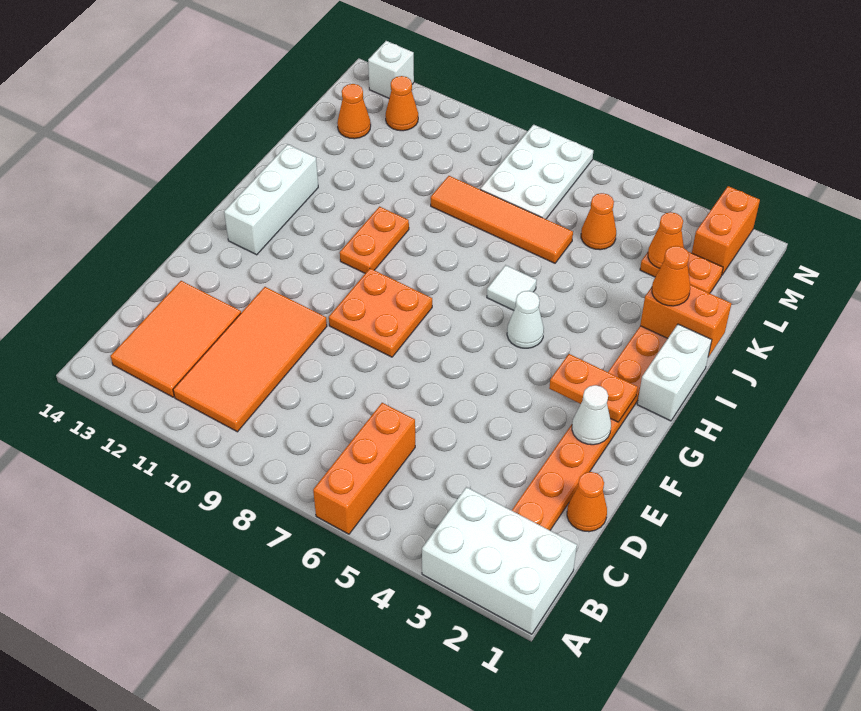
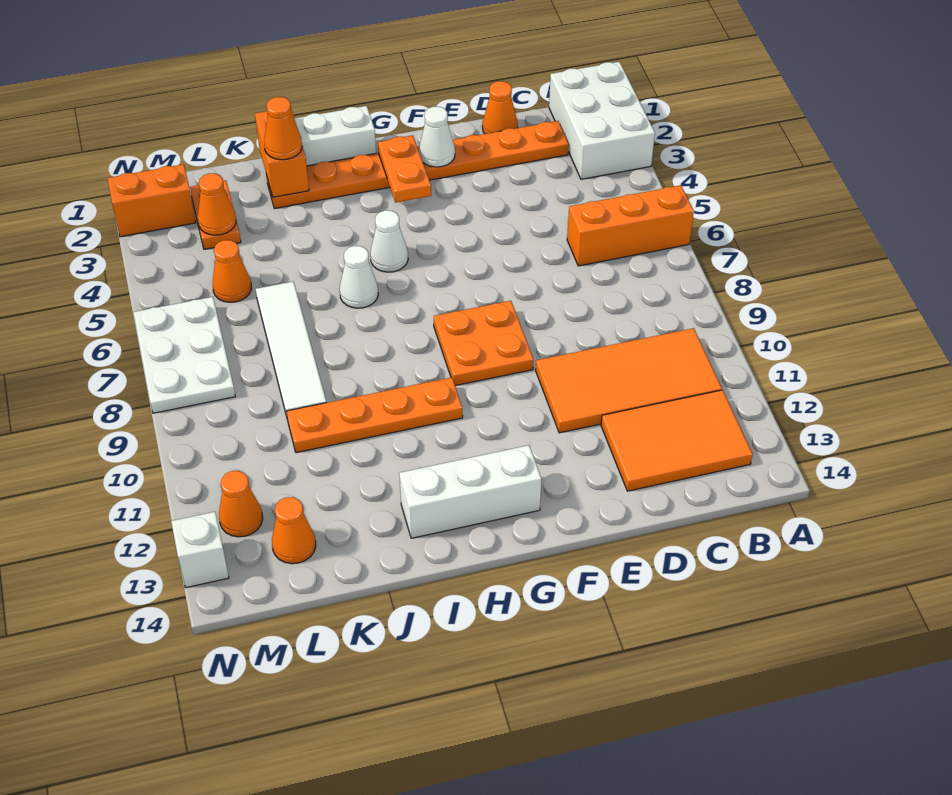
orange 1x2 plate [340,207,409,273] -> orange 1x4 plate [286,377,463,453]
white 1x1 tile [487,265,537,310] -> white 1x1 cone [340,246,378,308]
orange 1x4 tile [431,176,573,263] -> white 1x4 tile [256,282,326,417]
white 2x3 plate [480,125,593,219] -> white 2x3 plate turned to [133,297,235,413]

